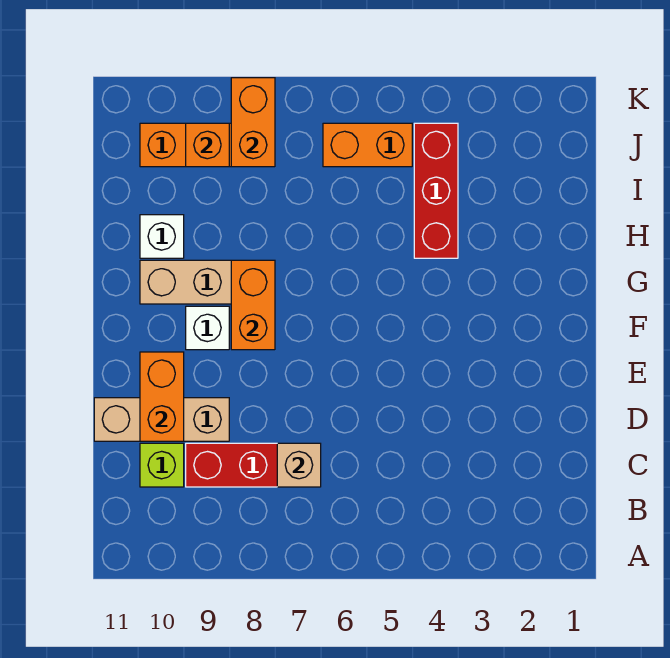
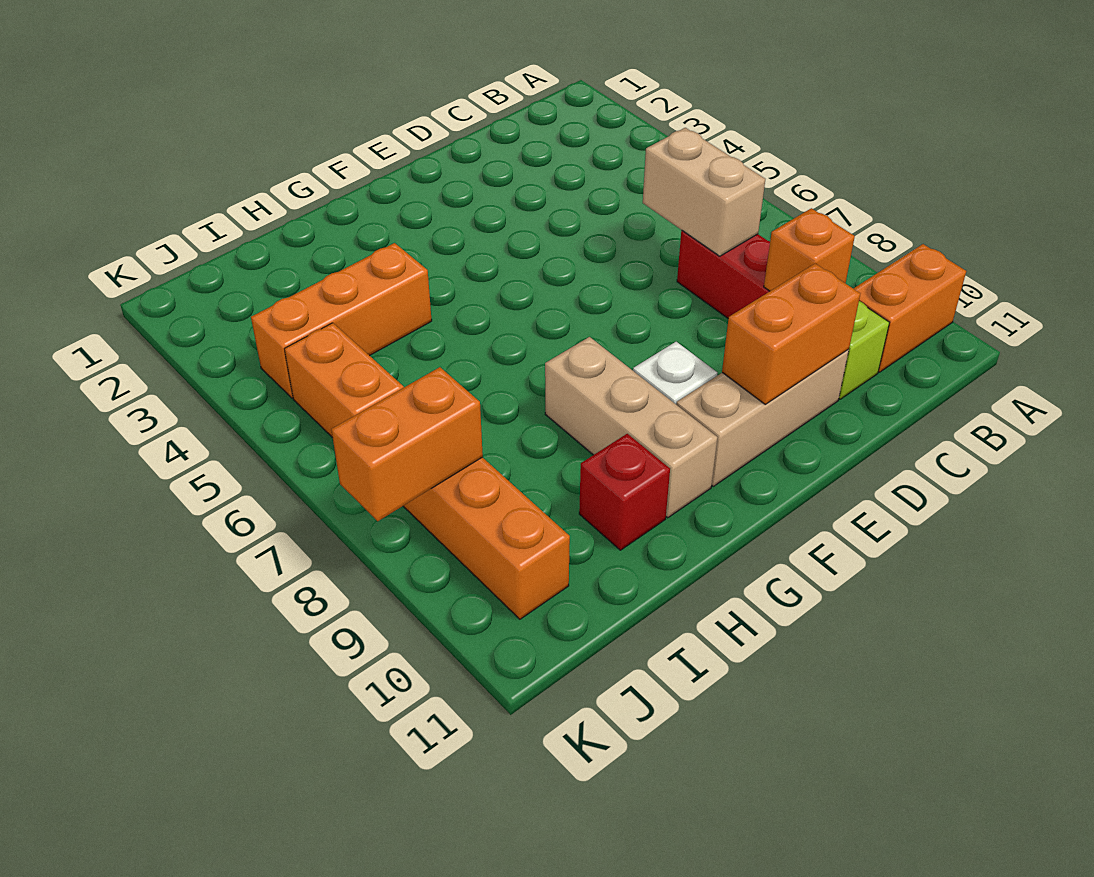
tan 1x1 brick [277,443,321,487] -> tan 1x2 brick [643,128,765,256]
tan 1x3 brick [94,398,229,441] -> tan 1x3 brick turned to [676,349,849,486]
orange 1x2 brick [231,260,275,350] -> orange 1x2 brick moved to [854,244,966,372]
red 1x3 brick [414,123,458,258] -> orange 1x3 brick [251,243,432,398]
white 1x1 brick [140,215,184,258] -> red 1x1 brick [579,434,670,550]
orange 1x1 brick [186,123,229,167] -> orange 1x1 brick moved to [764,208,855,291]

